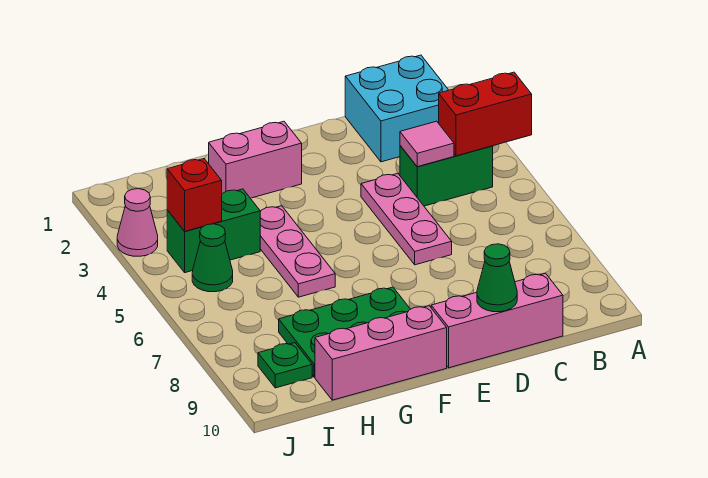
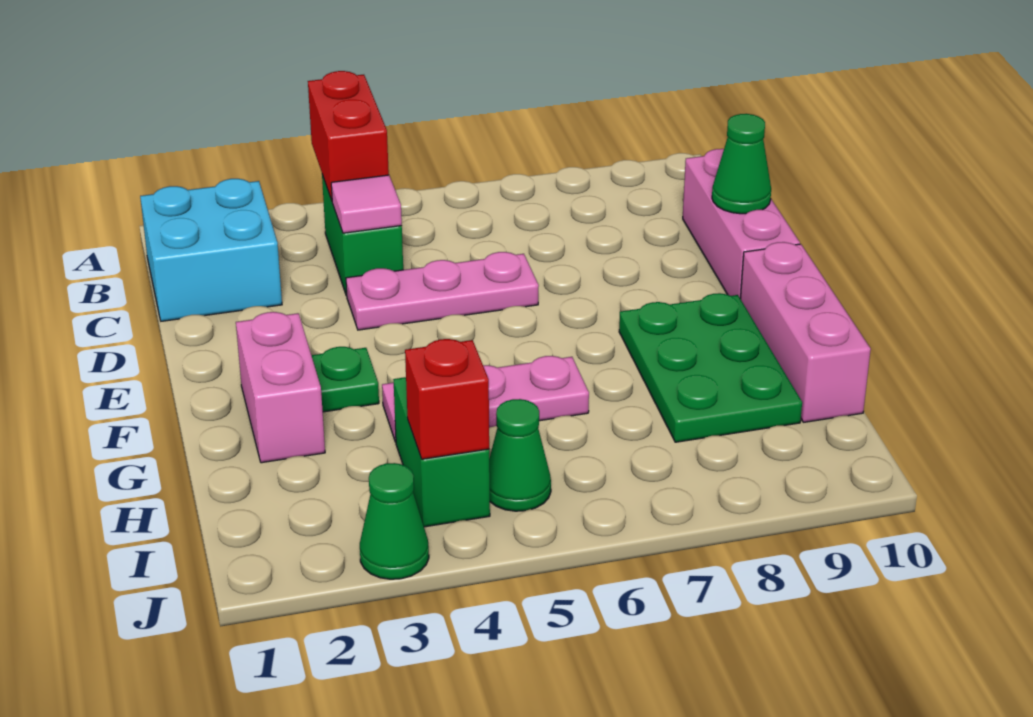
green 1x1 plate [258,343,312,388] -> green 1x1 plate moved to [312,347,379,412]
pink 1x1 cone [117,189,158,256] -> green 1x1 cone [360,463,429,579]

